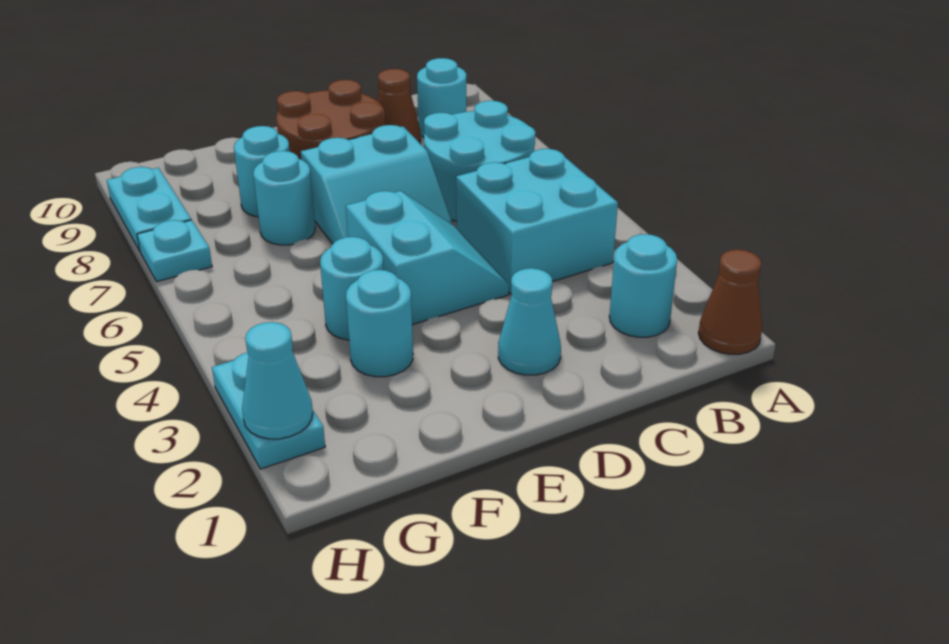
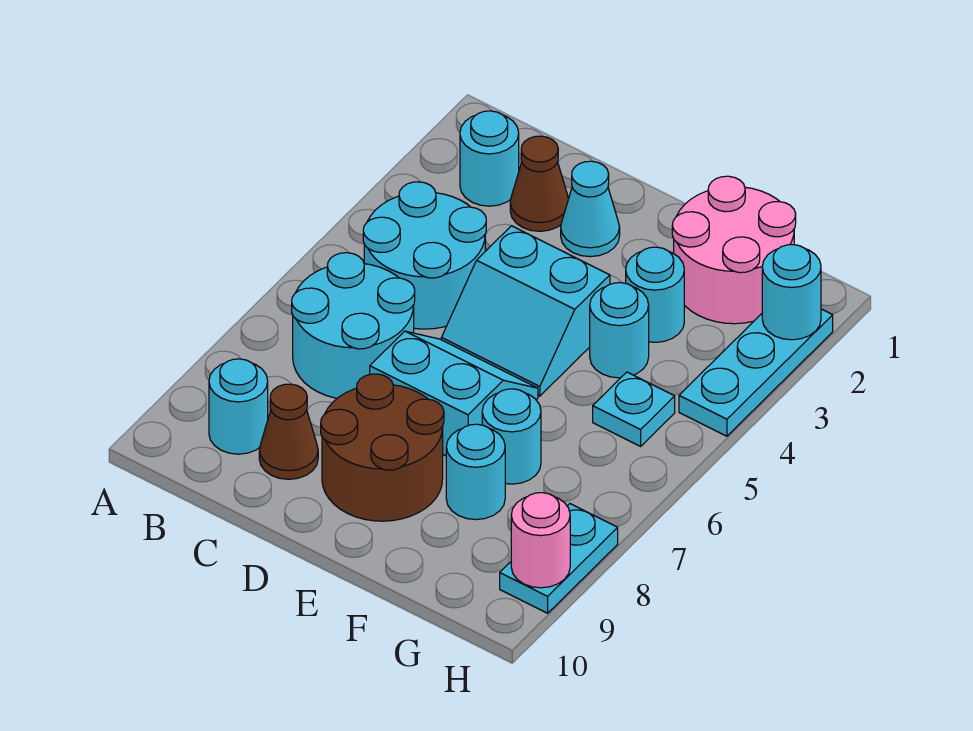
brown 1x1 cone [698,250,762,354] -> brown 1x1 cone moved to [510,136,568,231]
cyan 2x2 brick [456,149,618,294] -> cyan 2x2 round brick [363,182,486,329]
cyan 2x2 slope [346,191,509,325] -> cyan 2x2 slope turned to [441,226,610,396]
none -> pink 2x2 round brick [672,176,796,324]
cyan 1x2 plate [212,352,325,469] -> cyan 1x3 plate [679,309,833,436]
cyan 1x1 cone [242,322,313,439] -> cyan 1x1 round brick [762,245,821,340]
cyan 1x1 plate [137,220,212,282] -> cyan 1x1 plate moved to [593,372,675,446]
none -> pink 1x1 round brick [511,493,570,588]

